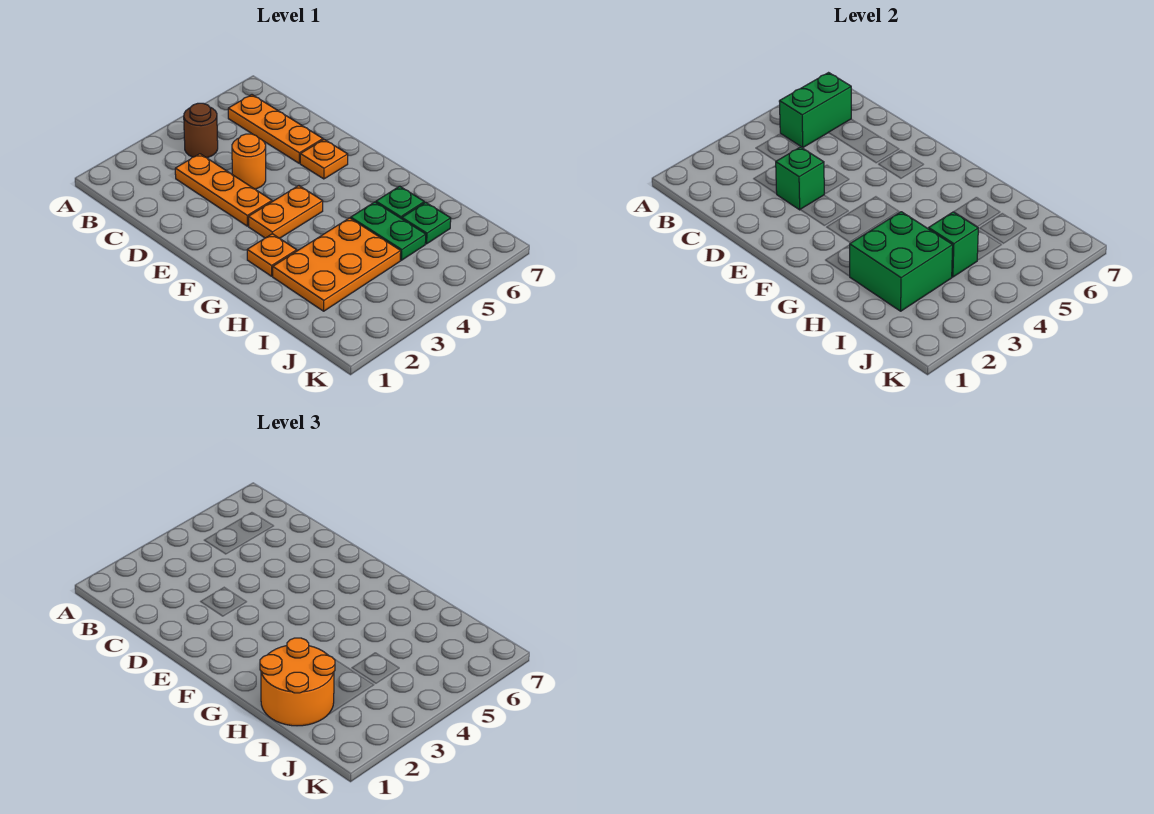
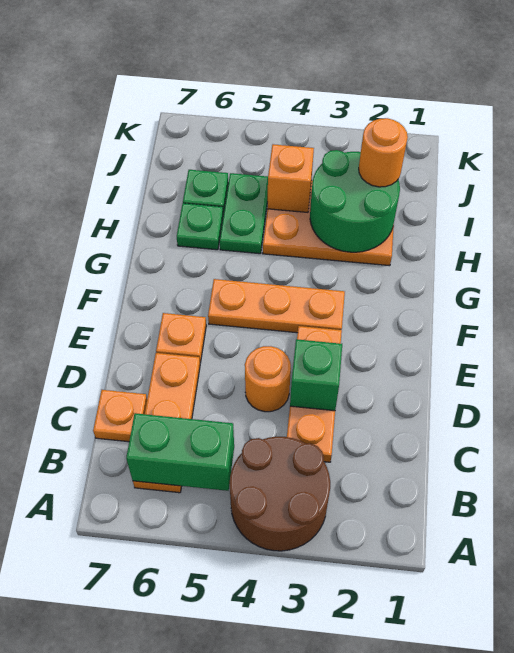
brown 1x1 round brick [184,103,218,158] -> brown 2x2 round brick [230,437,330,551]
orange 1x2 plate [248,186,323,238] -> orange 1x3 plate [208,279,345,333]
orange 1x1 plate [247,234,297,276] -> orange 1x1 plate moved to [93,390,147,442]
orange 2x2 round brick [260,638,335,726] -> orange 1x1 round brick [359,118,408,187]
green 2x2 brick [850,212,953,311] -> green 2x2 round brick [310,150,400,252]
green 1x1 brick [929,212,978,277] -> orange 1x1 brick [267,144,314,212]

